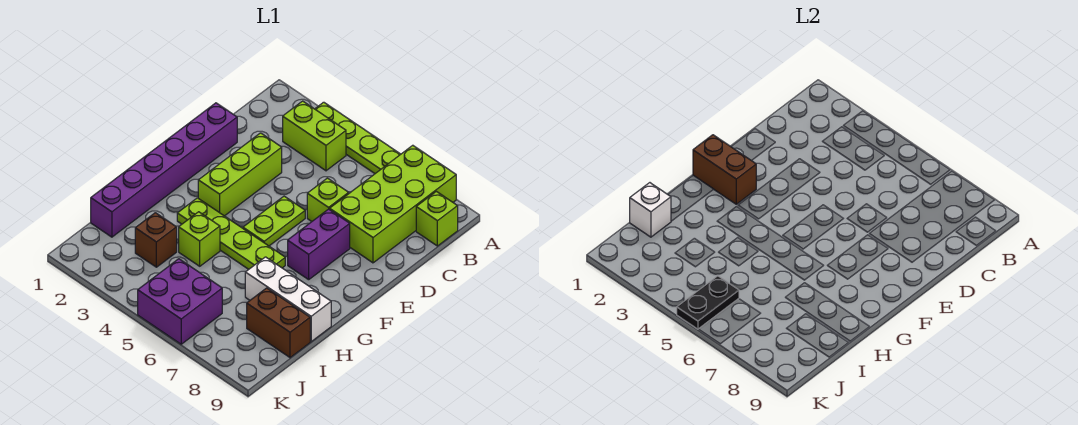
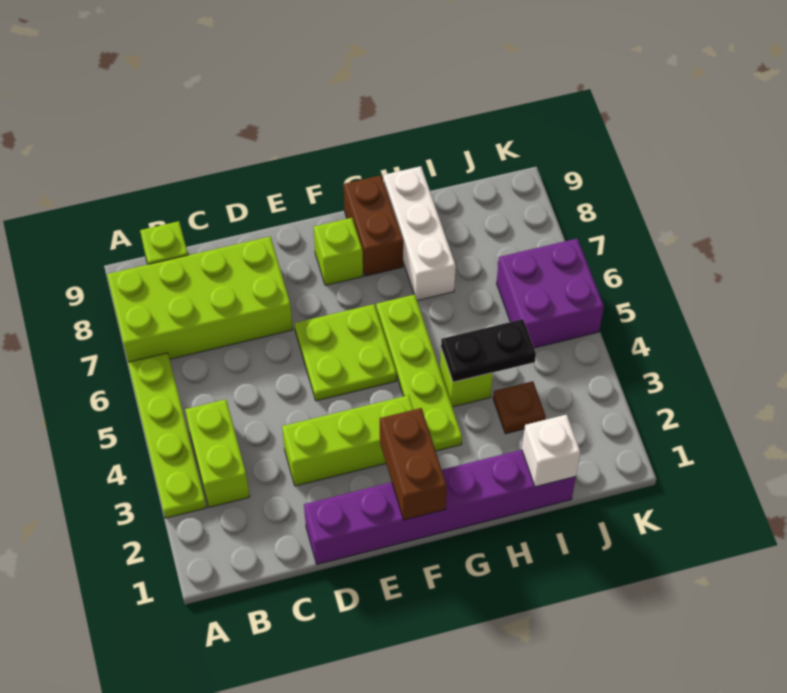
lime 1x1 brick [307,178,349,221] -> lime 1x1 brick moved to [314,218,363,285]
lime 1x2 plate [243,196,305,246] -> lime 2x2 plate [295,304,396,401]
purple 1x2 brick [288,209,350,280] -> none
brown 1x1 brick [135,213,177,267] -> brown 1x1 plate [493,381,546,434]
brown 1x2 brick [247,288,310,358] -> brown 1x2 brick moved to [343,175,403,276]
black 1x2 plate [677,276,739,329] -> black 1x2 plate moved to [441,319,536,382]

